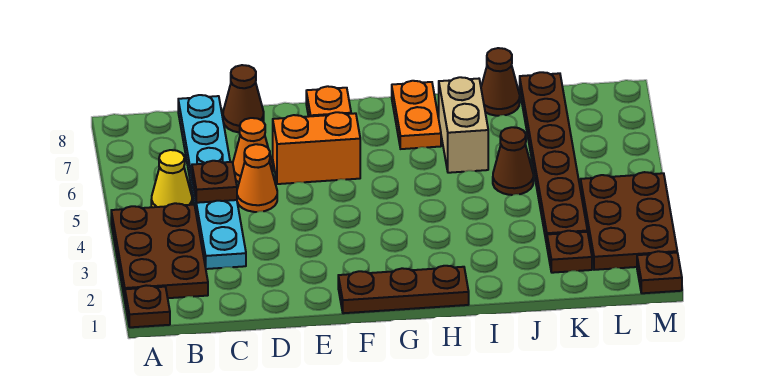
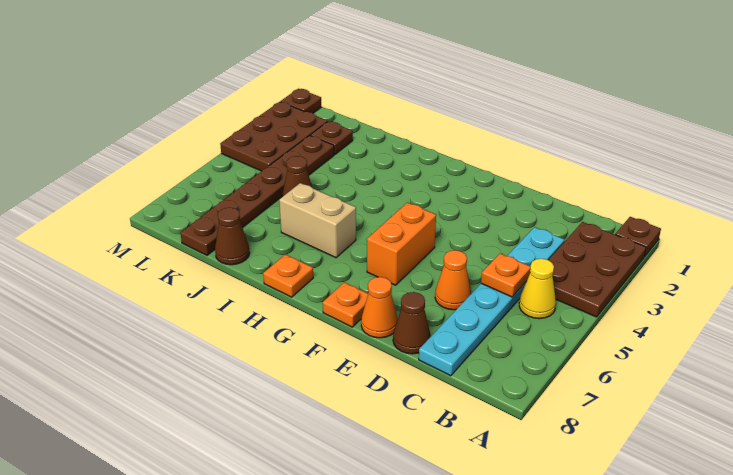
brown 1x1 plate [192,161,237,203] -> orange 1x1 plate [481,254,531,297]
orange 1x1 cone [237,144,277,212] -> orange 1x1 cone moved to [361,277,398,338]
orange 1x2 brick [273,112,360,184] -> orange 1x2 brick turned to [367,203,436,285]
brown 1x3 plate [338,266,469,313] -> none
orange 1x2 plate [392,81,441,149] -> orange 1x1 plate [263,254,313,297]
tan 1x2 brick [439,77,488,173] -> tan 1x2 brick turned to [279,183,356,258]

